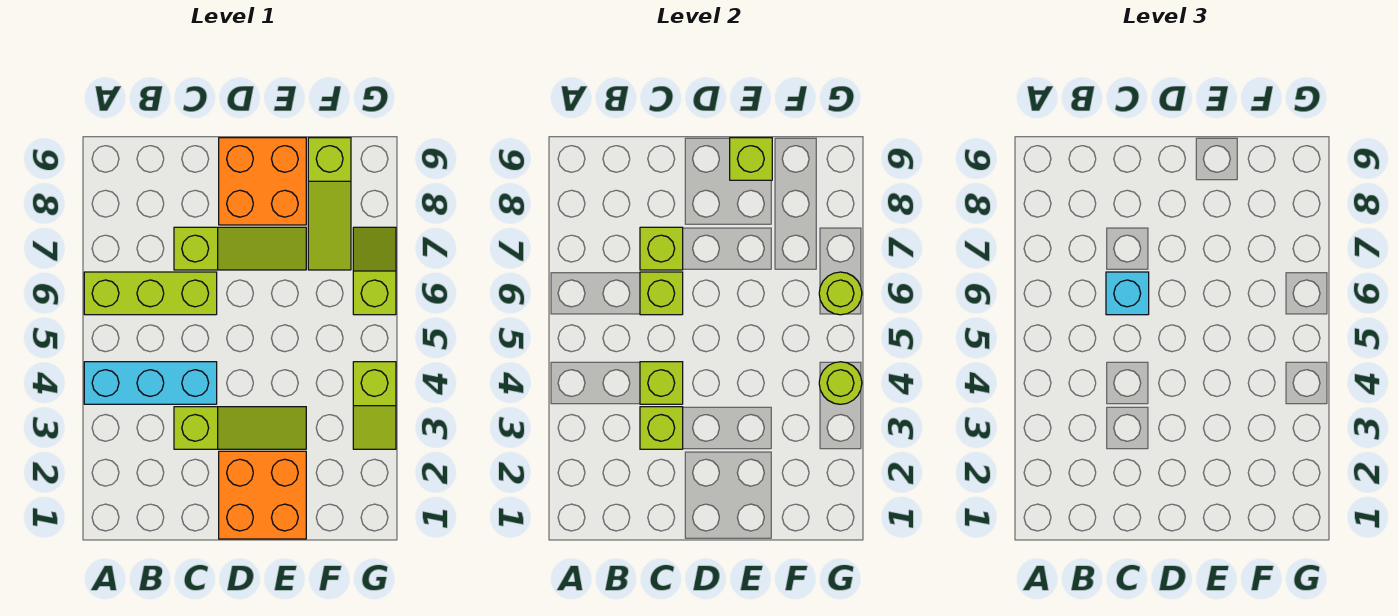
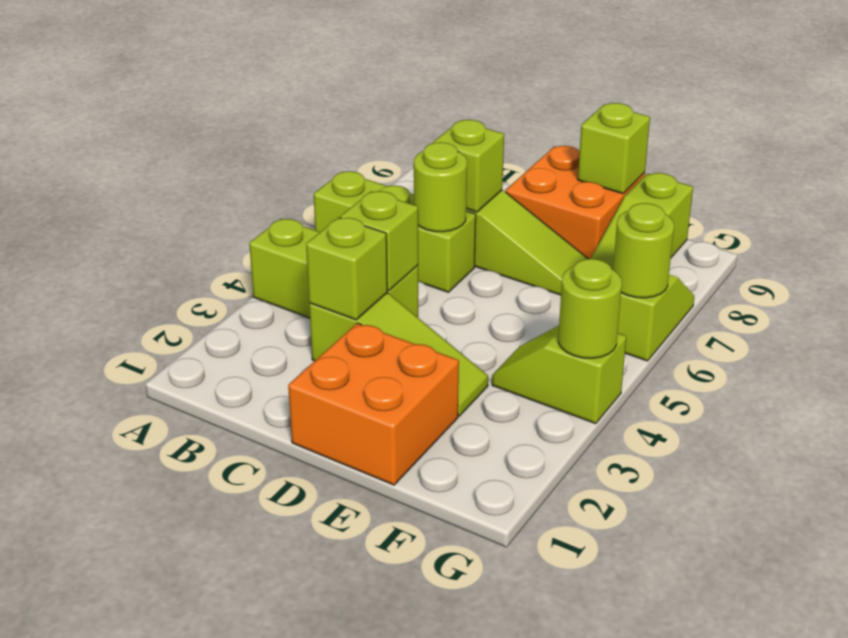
cyan 1x3 brick [84,362,217,404] -> lime 1x3 brick [249,219,418,318]
lime 1x1 brick [640,272,683,315] -> lime 1x1 round brick [414,142,467,232]
cyan 1x1 brick [1106,272,1149,315] -> none
lime 1x2 slope [353,362,396,449] -> lime 1x2 slope turned to [492,326,626,424]

